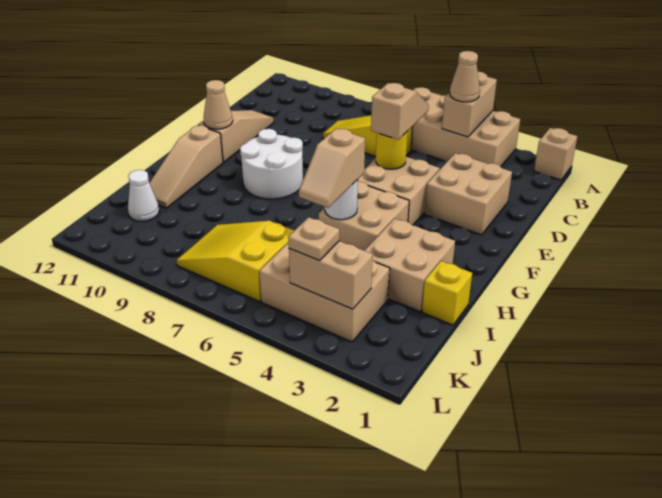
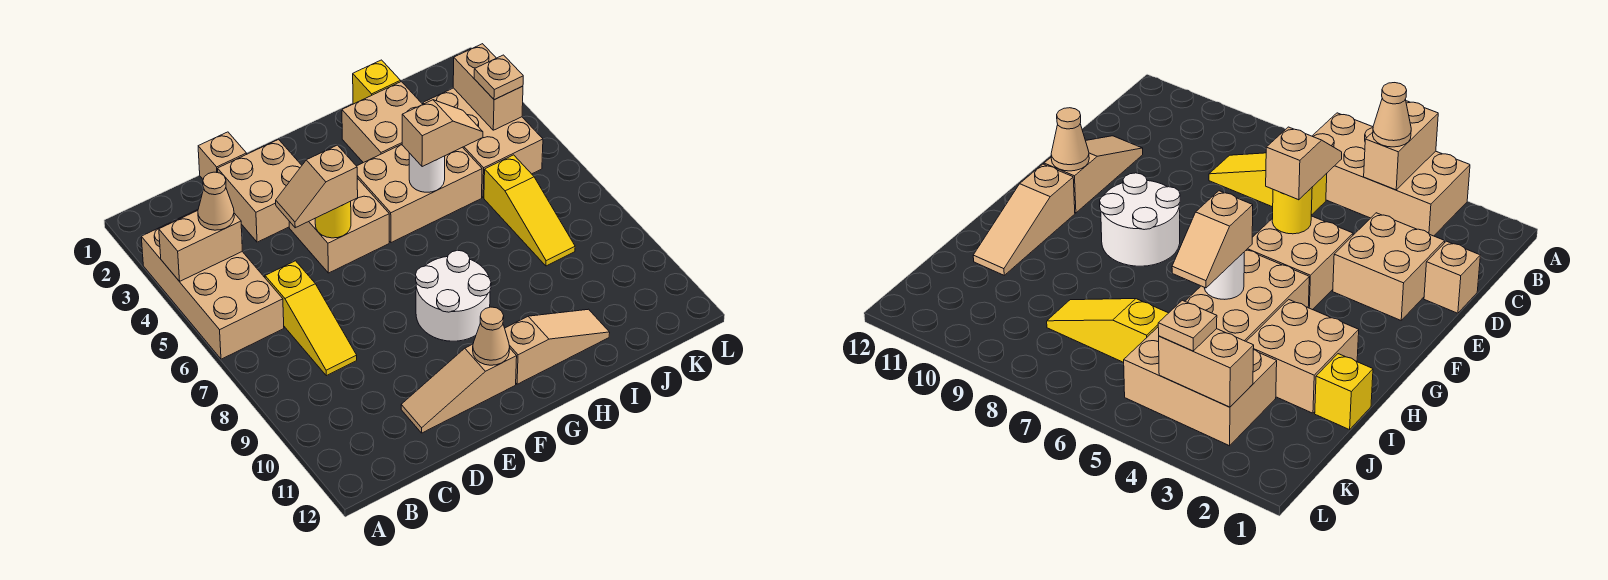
tan 1x1 brick [534,128,577,180] -> tan 1x1 brick moved to [198,132,247,179]
tan 2x2 brick [319,181,409,251] -> tan 2x3 brick [357,144,482,243]
yellow 2x3 slope [177,221,294,302] -> yellow 1x3 slope [484,155,575,266]
white 1x1 cone [128,170,159,221] -> none

